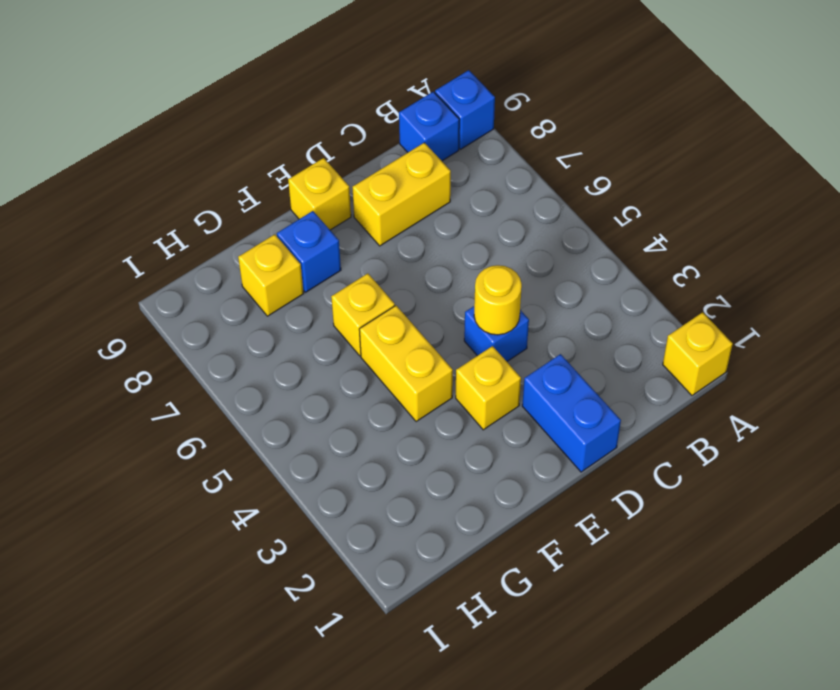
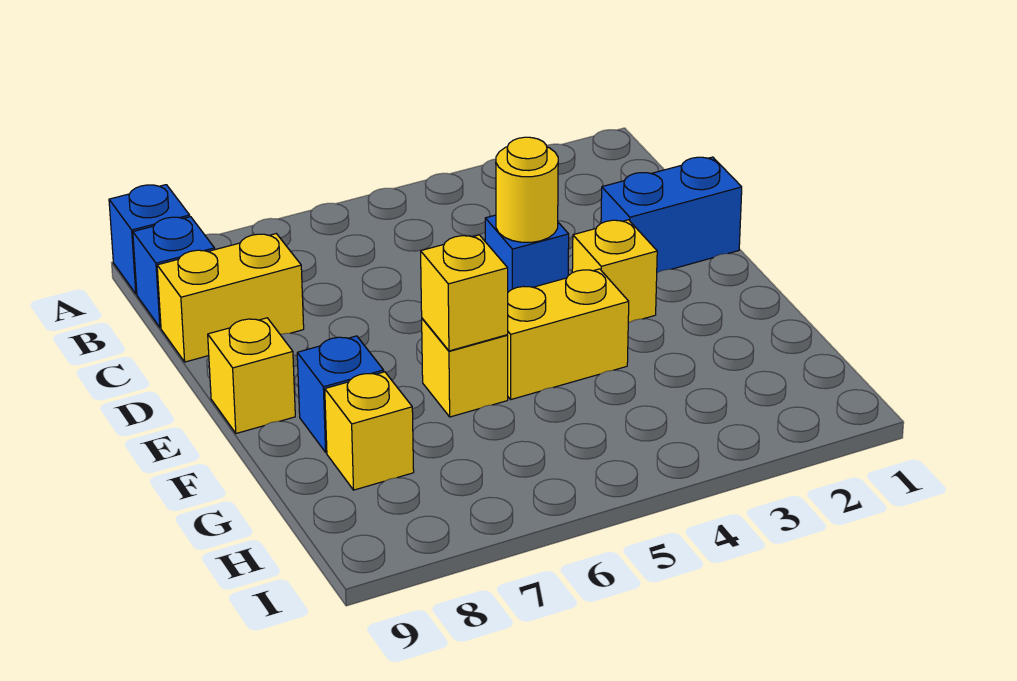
yellow 1x1 brick [663,312,733,395] -> yellow 1x1 brick moved to [421,235,508,351]
yellow 1x2 brick [352,143,451,246] -> yellow 1x2 brick turned to [157,234,304,362]

